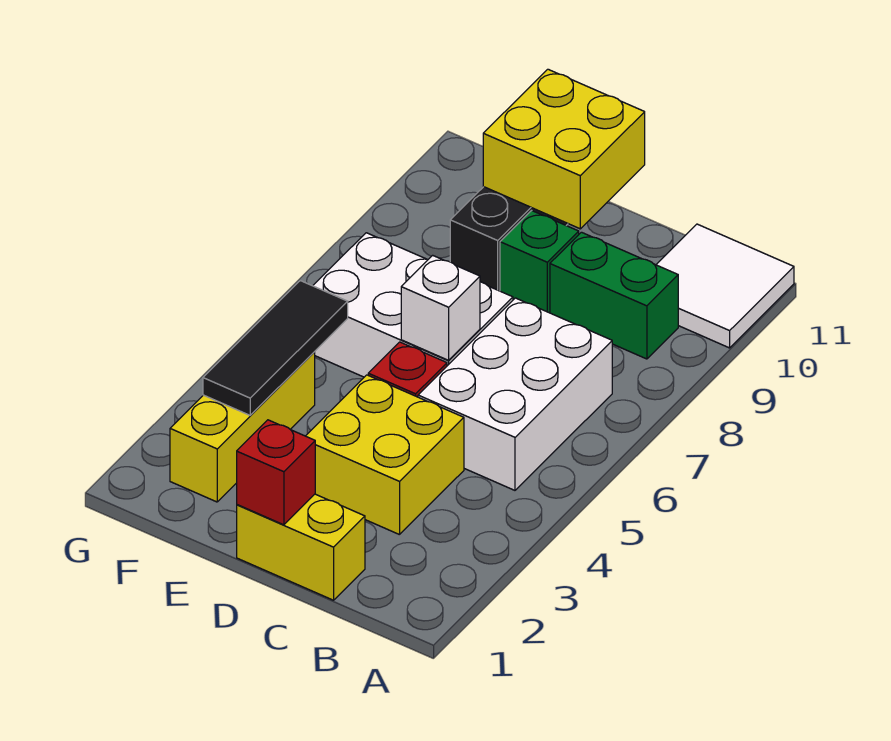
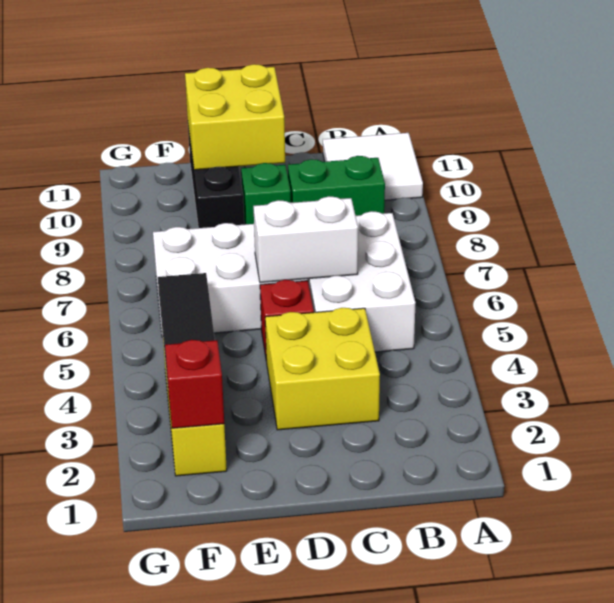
yellow 1x2 brick [237,494,365,600] -> none
red 1x1 brick [237,420,315,525] -> red 1x1 brick moved to [165,340,224,428]
white 1x1 brick [401,255,480,360] -> white 1x2 brick [253,196,358,282]

